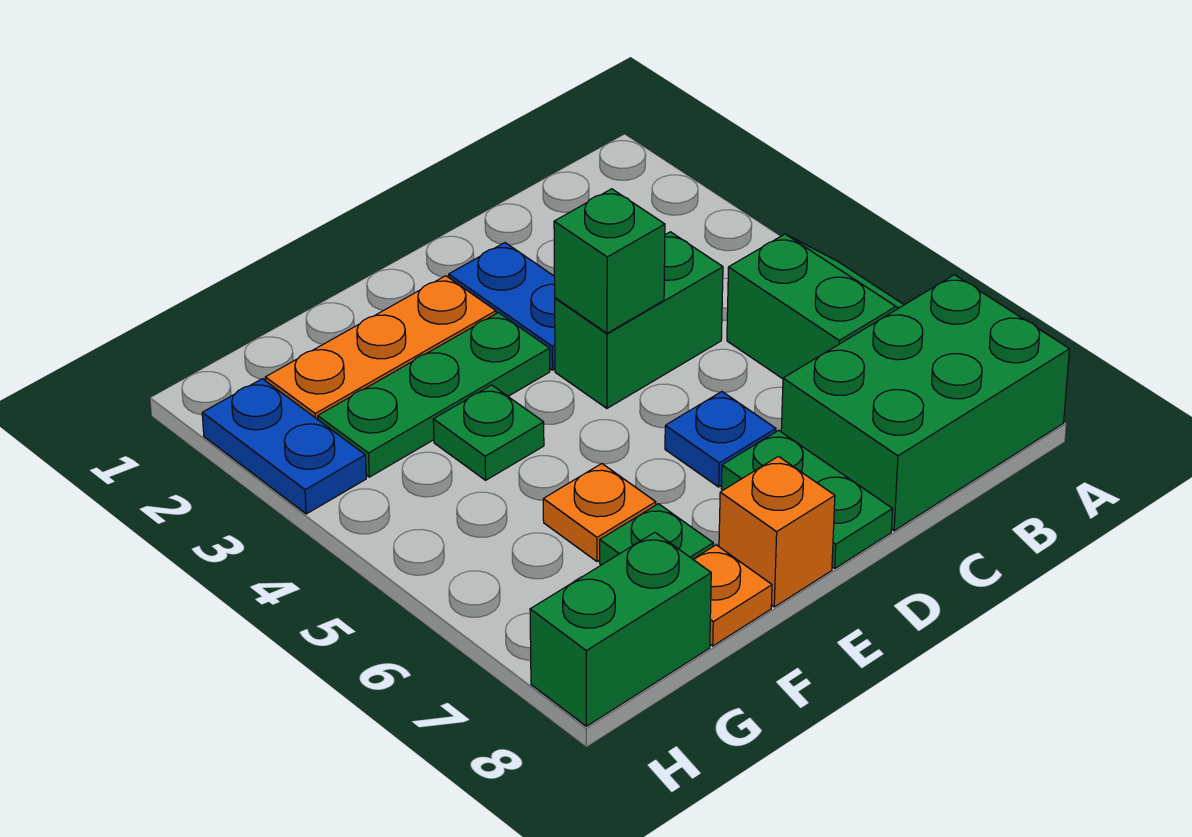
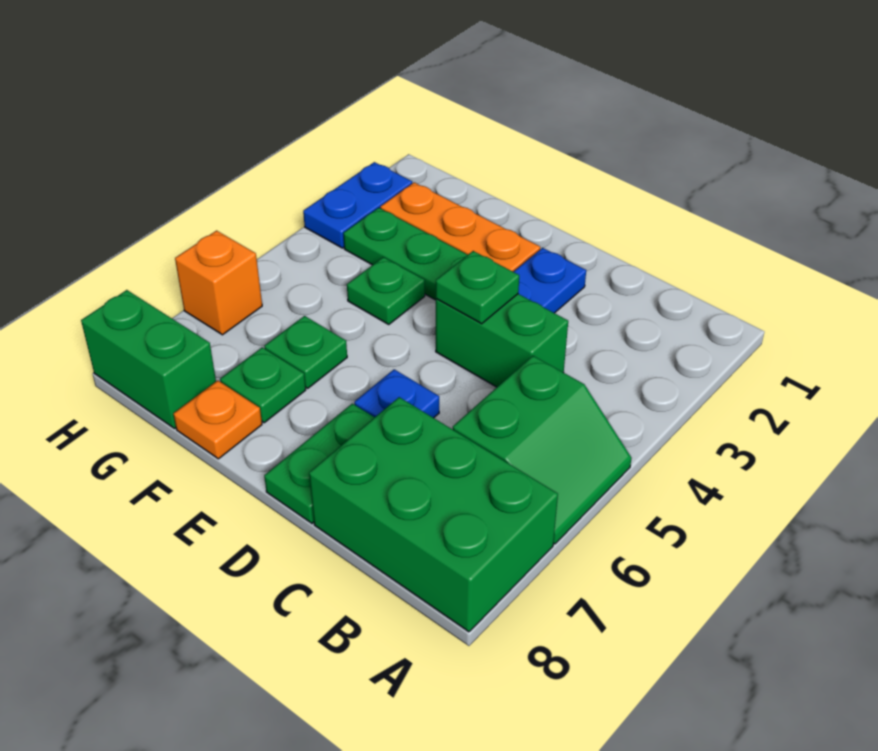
green 1x1 brick [554,189,665,333] -> green 1x1 plate [436,251,519,324]
orange 1x1 brick [719,456,835,607] -> orange 1x1 brick moved to [175,231,262,335]
orange 1x1 plate [543,464,656,562] -> green 1x1 plate [264,316,347,388]

